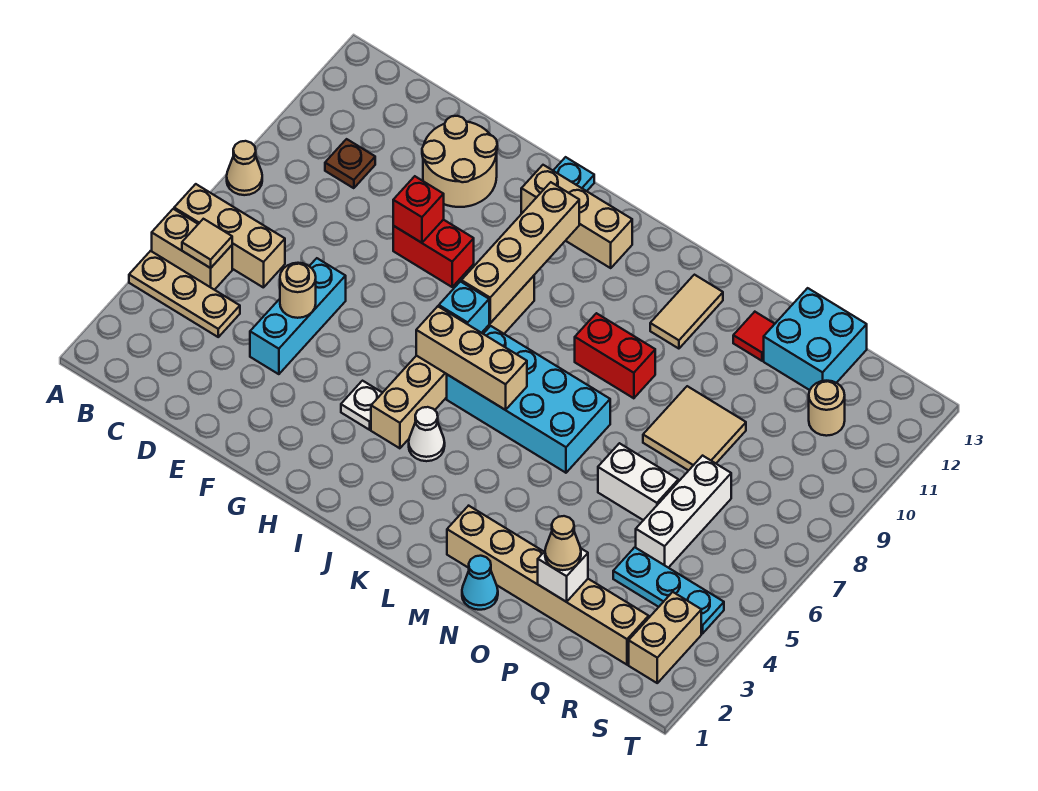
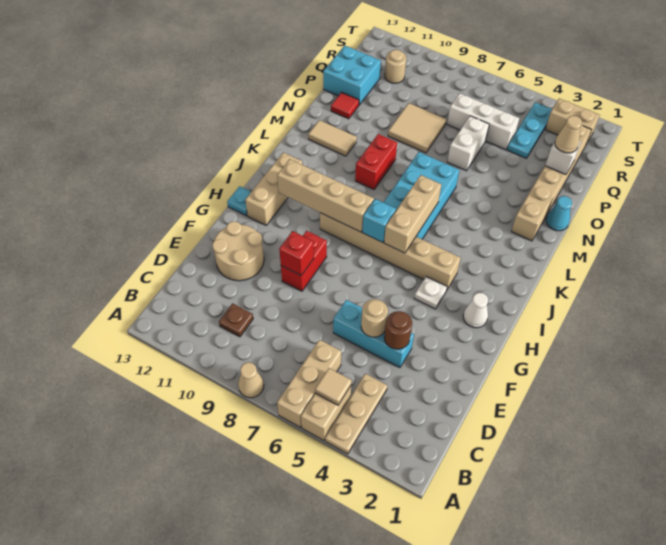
none -> brown 1x1 round brick [384,311,412,349]
white 1x1 cone [409,407,445,461] -> white 1x1 cone moved to [463,293,488,328]

